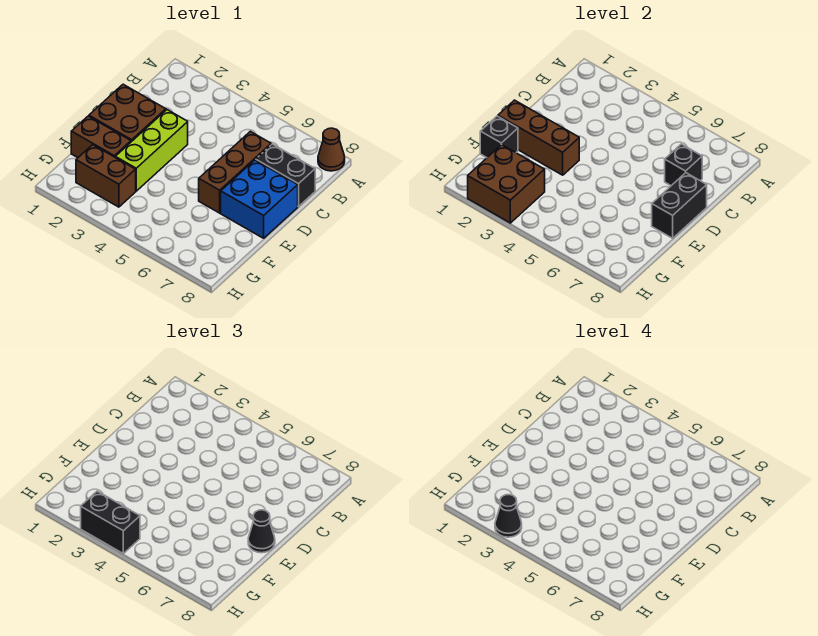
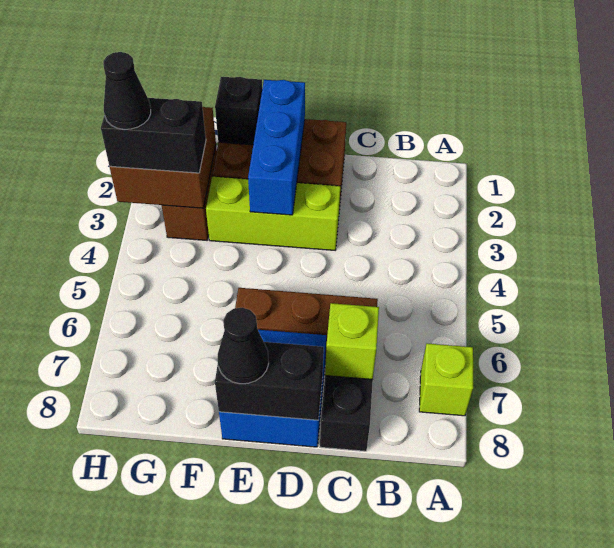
none -> lime 1x1 brick [419,343,473,416]
brown 1x1 cone [318,128,345,171] -> none
black 1x1 brick [665,144,702,186] -> lime 1x1 brick [325,303,379,380]
brown 1x3 brick [498,100,579,175] -> blue 1x3 brick [248,80,305,215]
black 1x2 brick [81,491,140,554] -> black 1x2 brick turned to [101,98,206,173]

